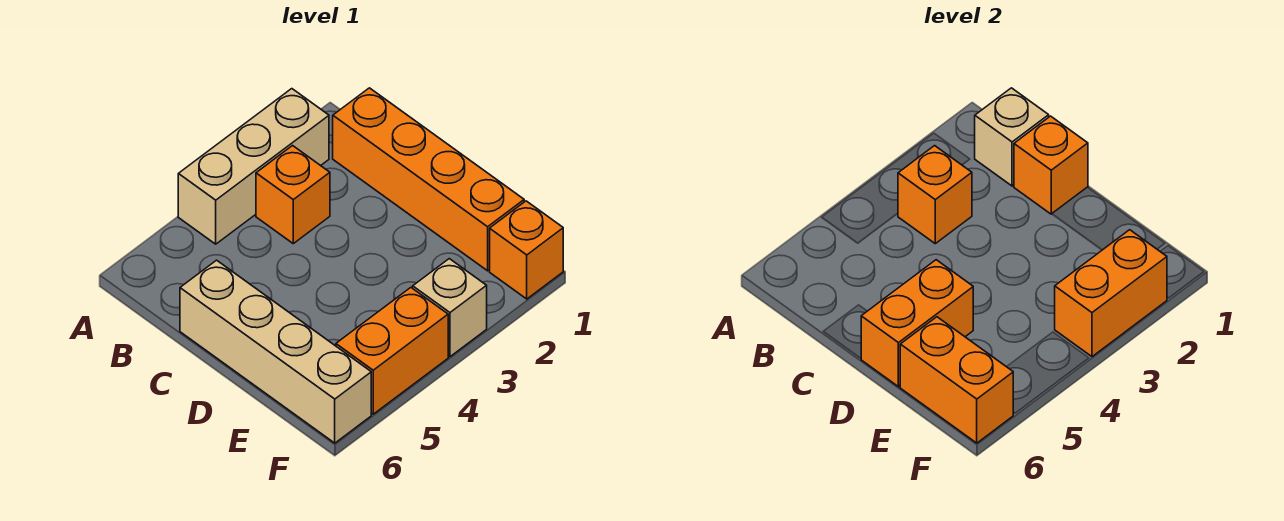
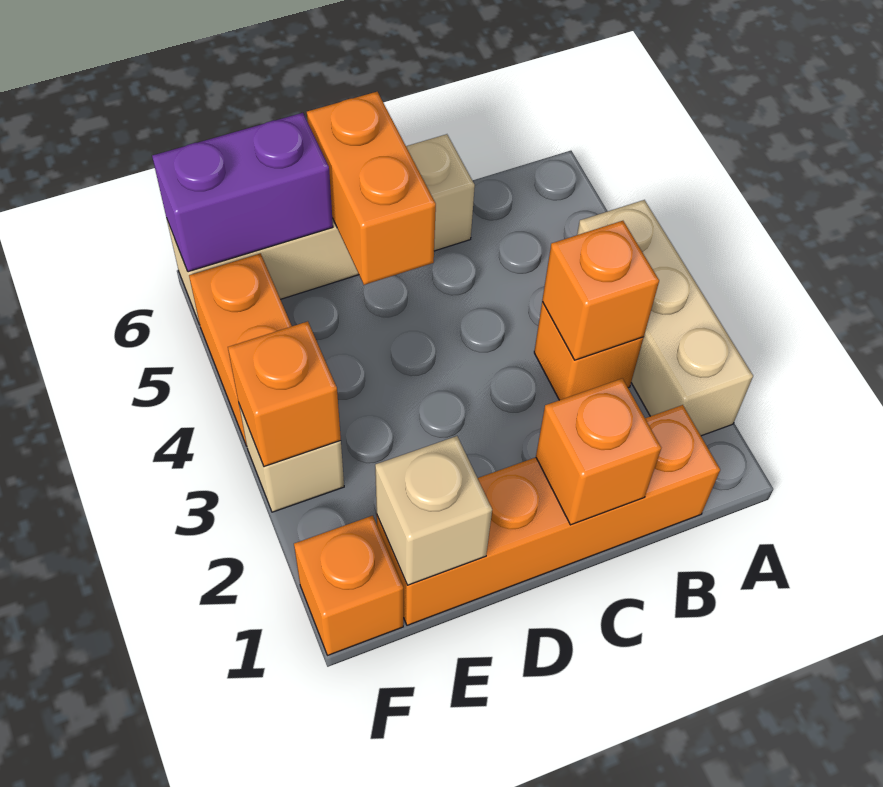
tan 1x1 brick [975,88,1049,186] -> tan 1x1 brick moved to [375,436,492,585]
orange 1x2 brick [900,317,1013,443] -> purple 1x2 brick [152,113,333,272]
orange 1x2 brick [1055,230,1167,357] -> orange 1x1 brick [228,321,341,467]

